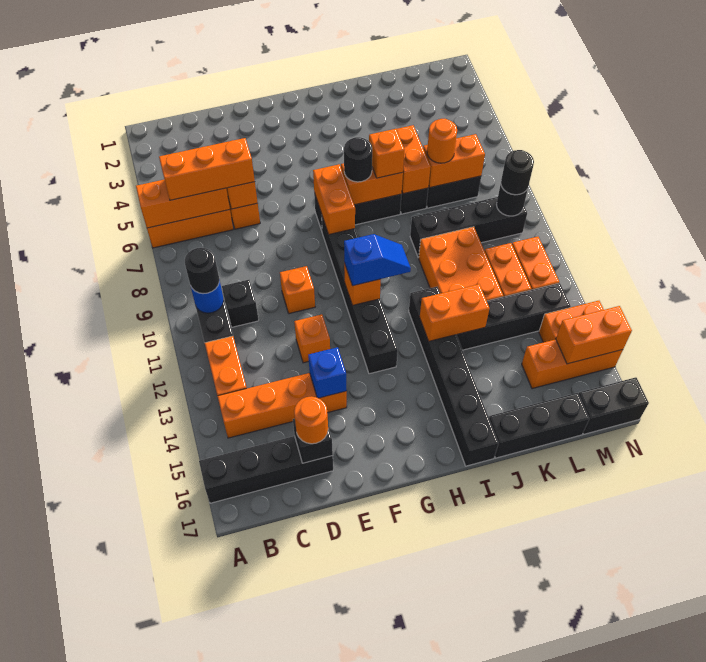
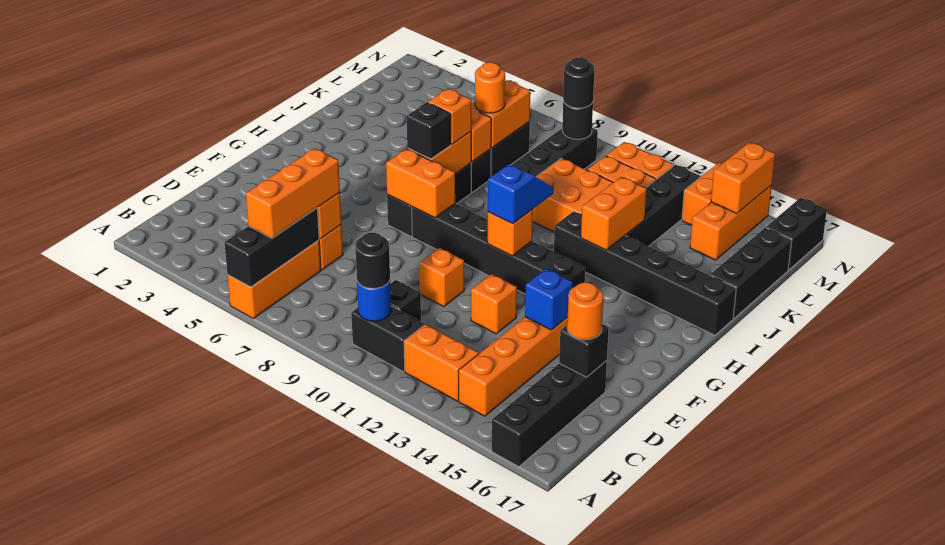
orange 1x3 brick [136,180,230,228] -> black 1x3 brick [225,208,319,287]
black 1x1 round brick [344,137,372,182] -> black 1x1 brick [407,103,451,159]

